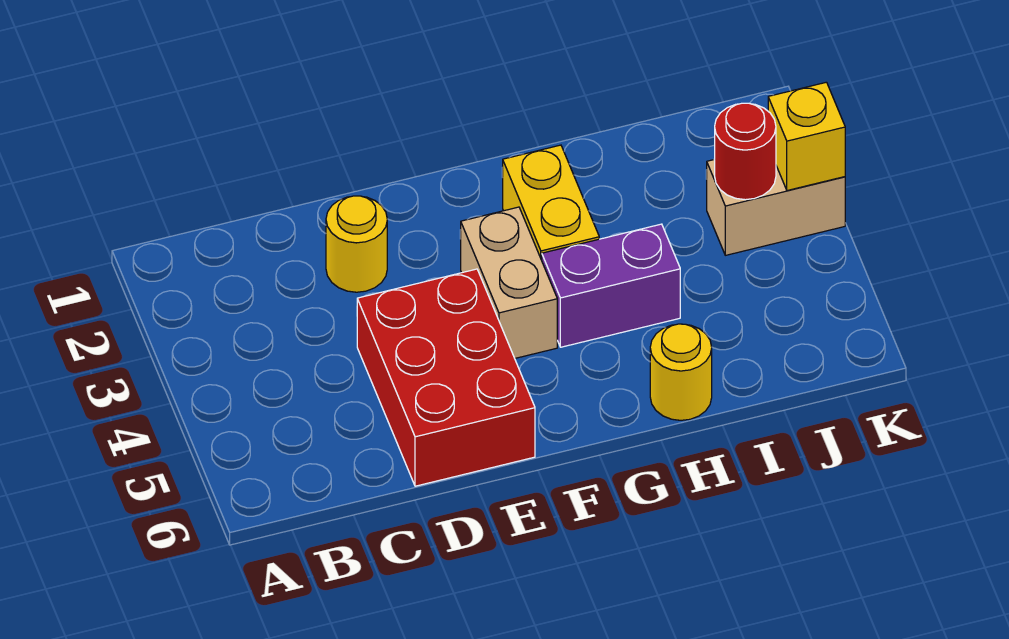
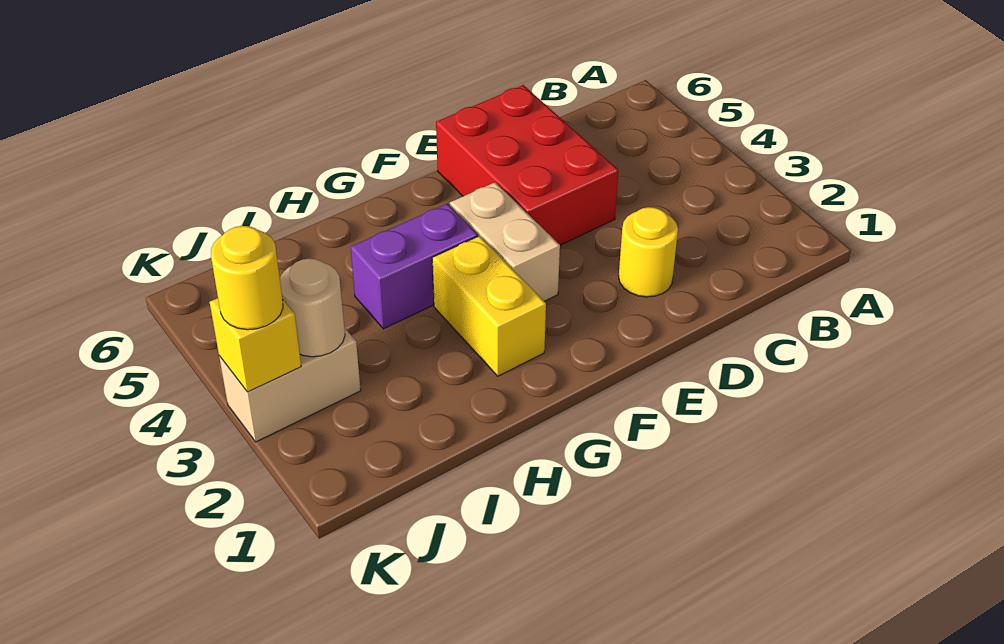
yellow 1x1 round brick [650,324,712,420] -> yellow 1x1 round brick moved to [211,226,283,330]
red 1x1 round brick [715,103,776,200] -> tan 1x1 round brick [280,259,345,357]

